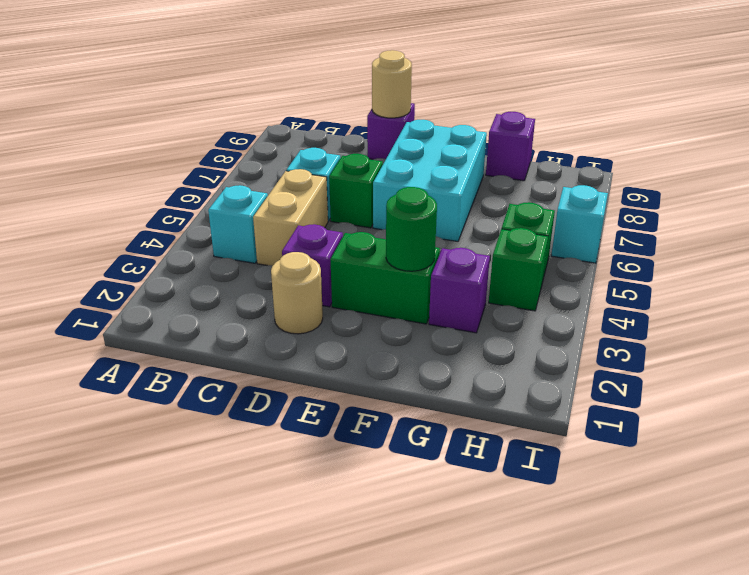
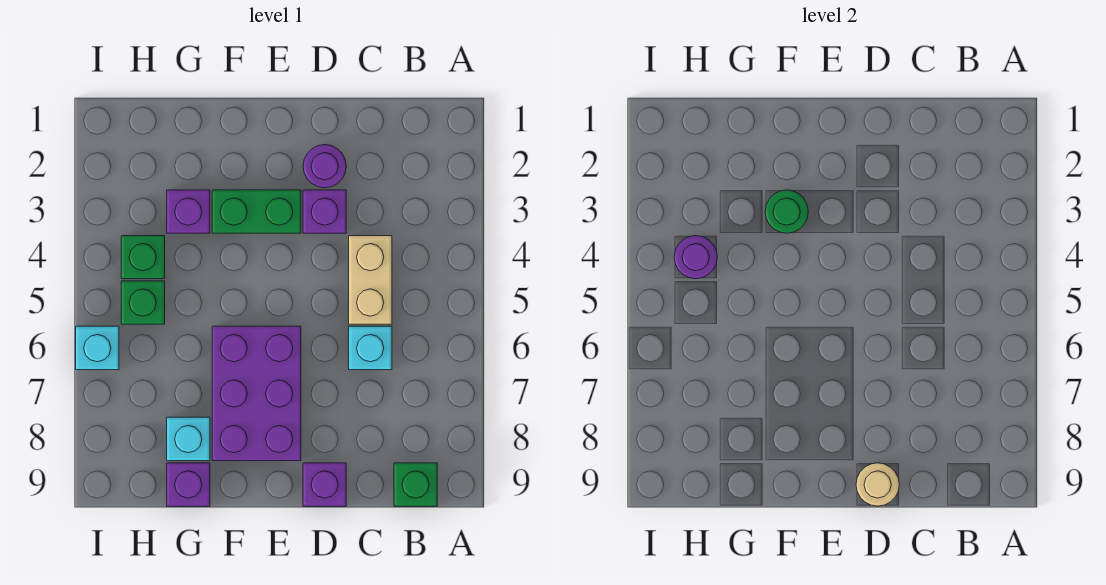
cyan 1x1 brick [208,185,268,263] -> cyan 1x1 brick moved to [167,417,210,461]
tan 1x1 round brick [271,252,323,334] -> purple 1x1 round brick [303,145,346,188]
green 1x1 brick [329,154,383,228] -> green 1x1 brick moved to [394,463,437,506]
cyan 2x3 brick [373,120,487,241] -> purple 2x3 brick [212,326,301,461]
none -> purple 1x1 round brick [674,236,717,279]

